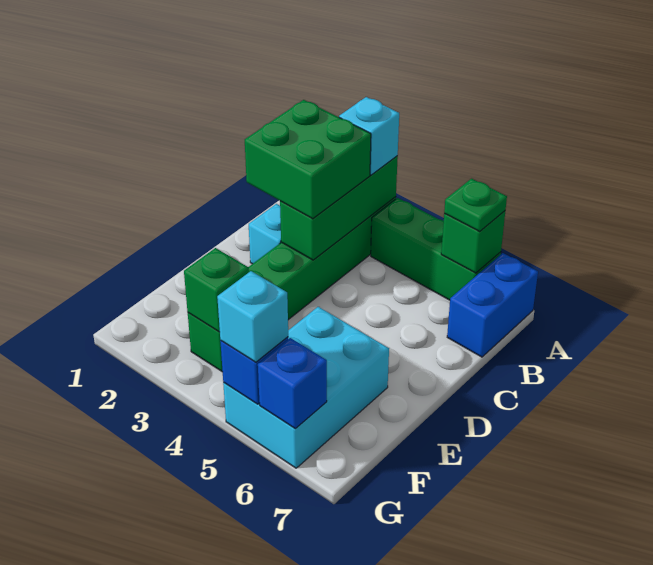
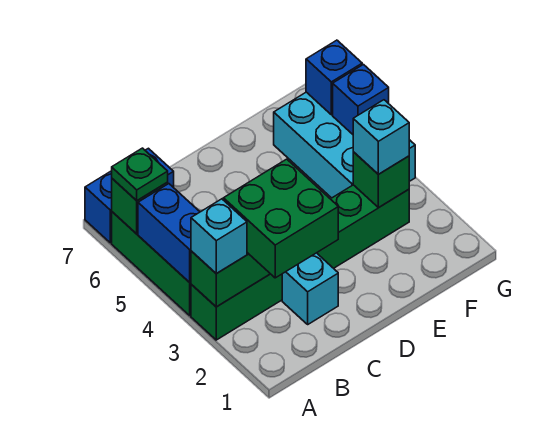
none -> blue 1x2 brick [138,184,200,282]
cyan 2x3 brick [223,307,389,468] -> cyan 2x3 brick turned to [274,92,415,198]
cyan 1x1 brick [217,271,288,362] -> cyan 1x1 brick moved to [353,100,409,174]

